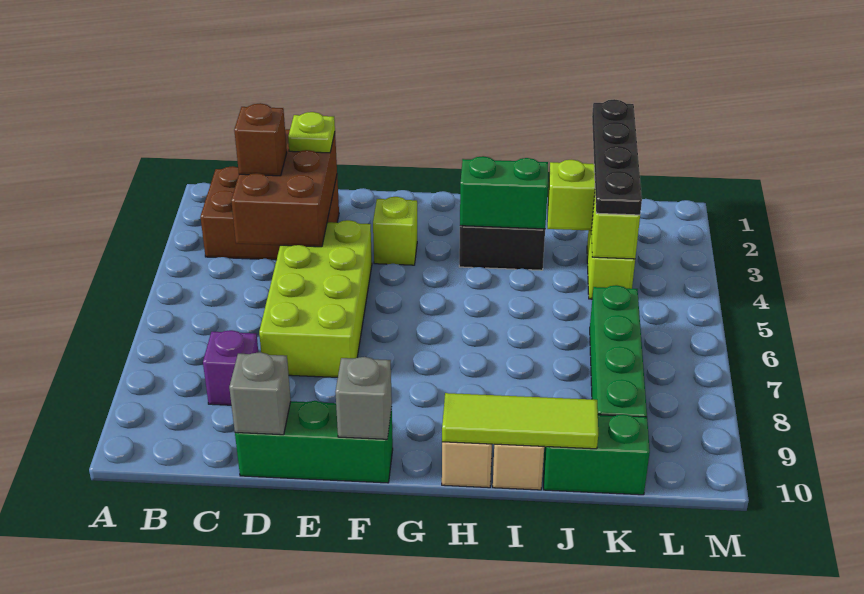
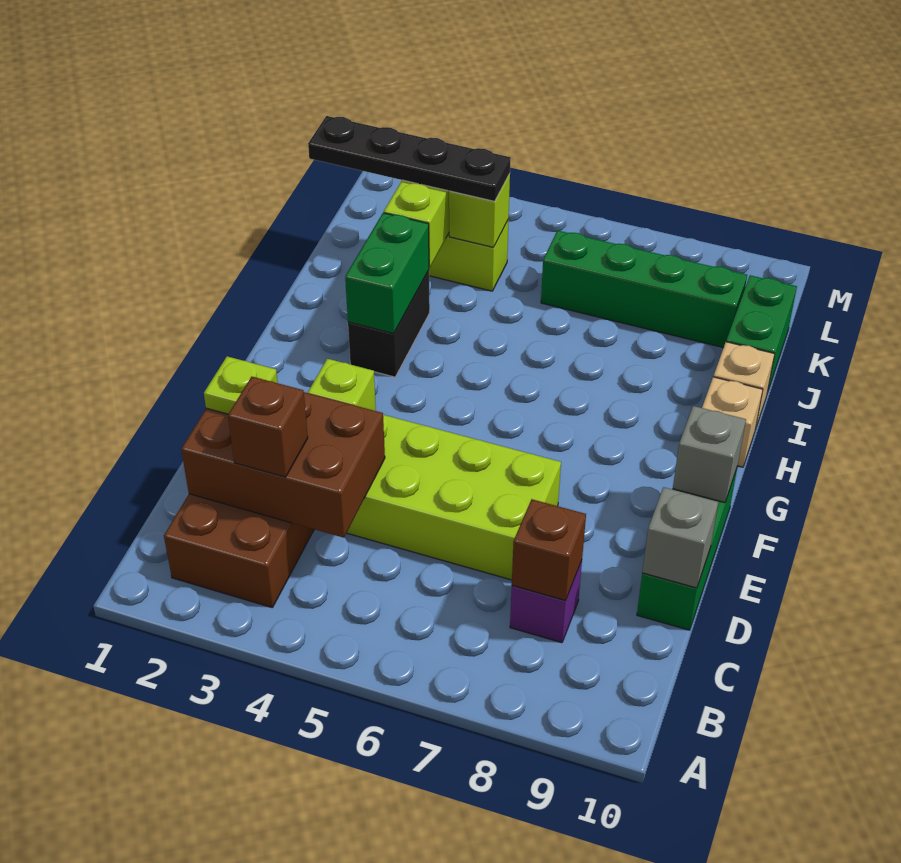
none -> brown 1x1 brick [512,499,586,601]
lime 1x3 tile [442,393,598,449] -> none

